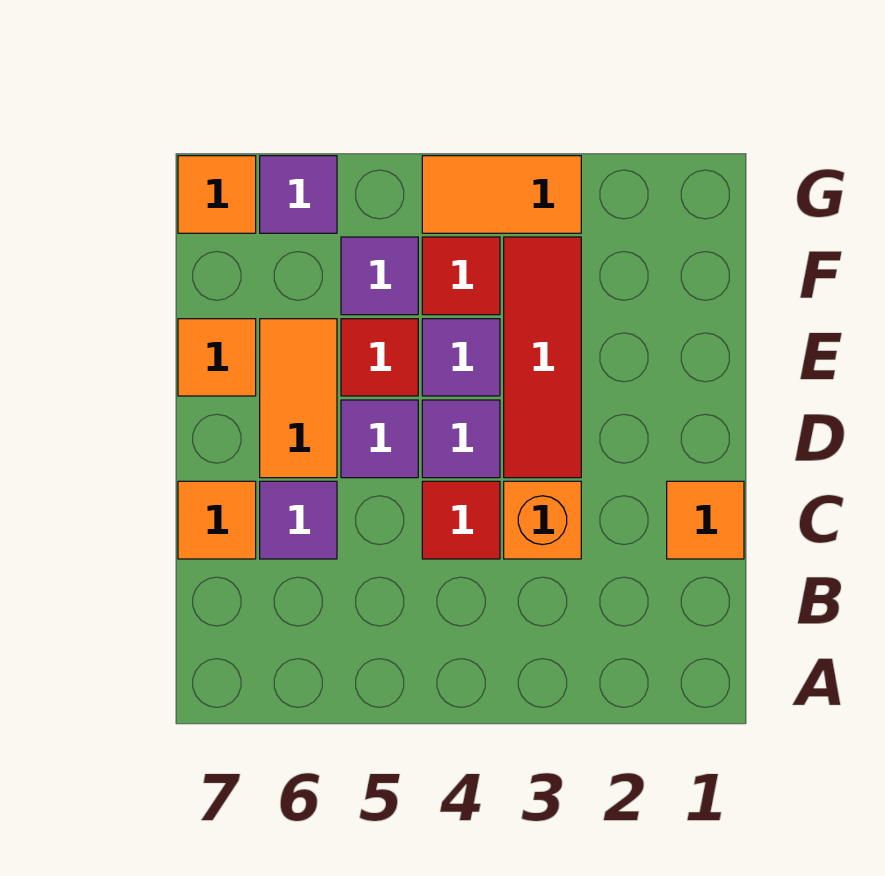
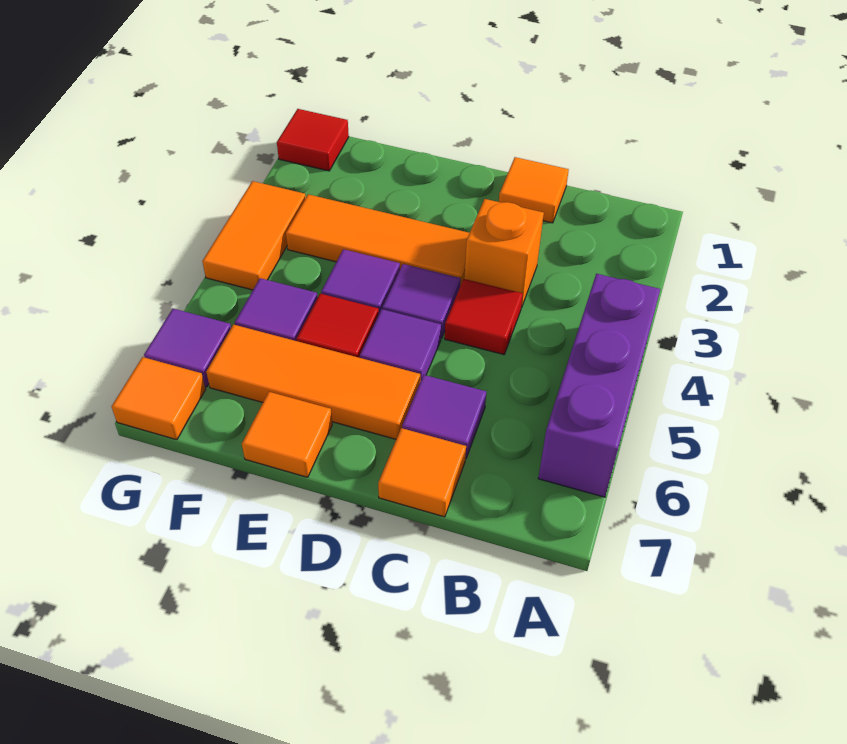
none -> purple 1x3 brick [538,274,660,497]
red 1x3 tile [504,237,581,478] -> orange 1x3 tile [286,194,469,286]
orange 1x2 tile [260,319,337,478] -> orange 1x3 tile [206,325,420,439]
red 1x1 tile [422,237,500,315] -> red 1x1 tile moved to [277,109,349,171]

